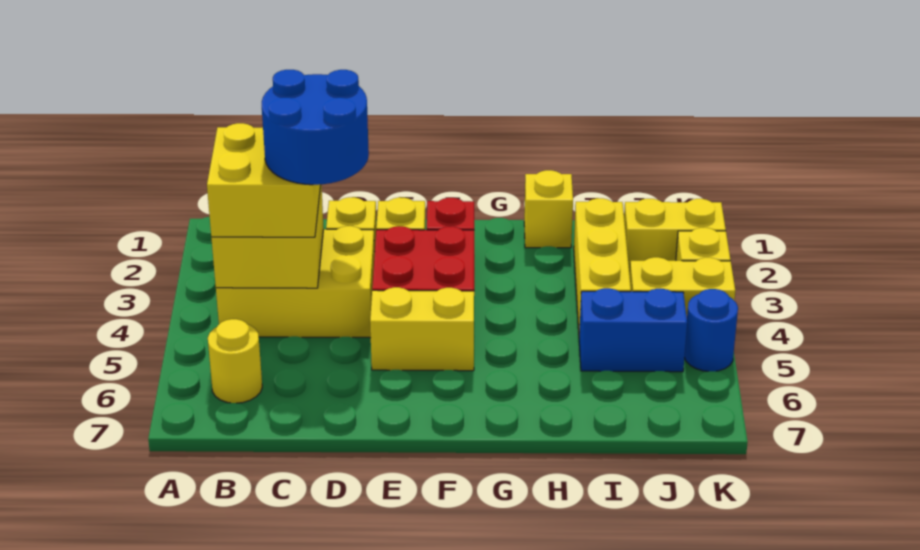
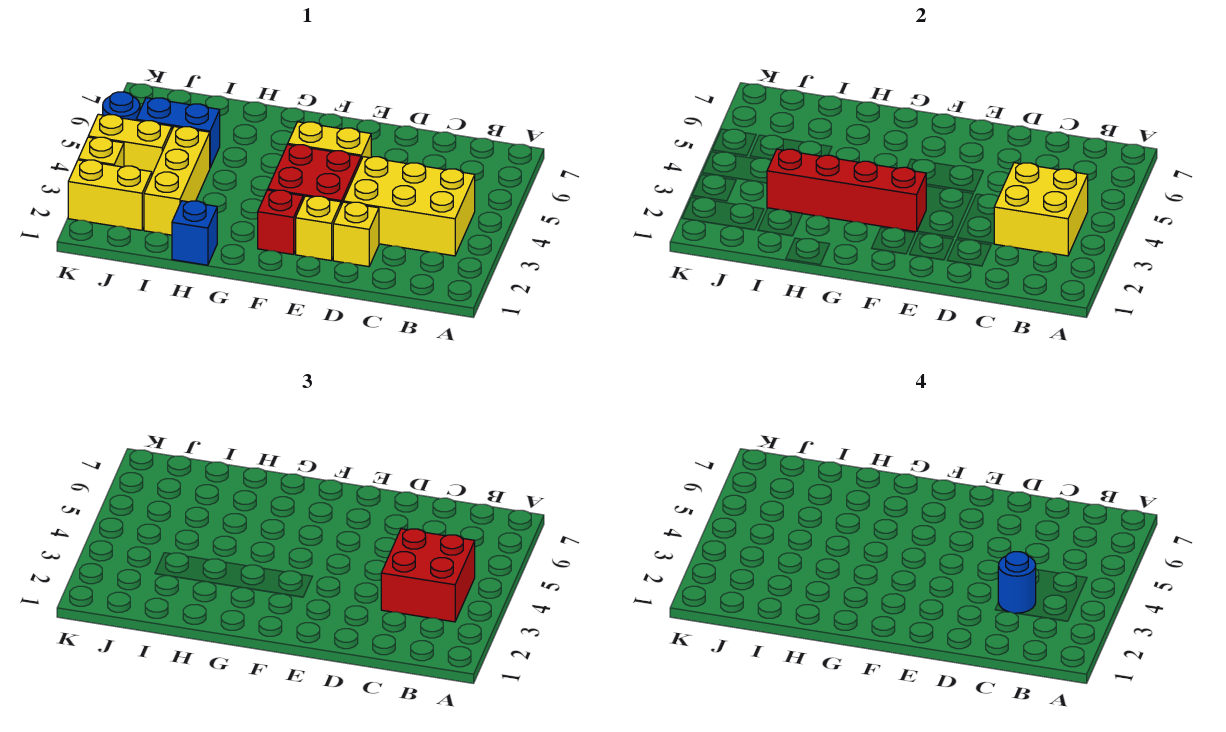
yellow 2x2 brick [207,123,321,237] -> red 2x2 brick [381,529,475,622]
yellow 1x1 round brick [208,319,262,403] -> none
blue 2x2 round brick [262,70,369,185] -> blue 1x1 round brick [998,552,1036,613]
none -> red 1x4 brick [767,149,926,232]
yellow 1x1 brick [524,170,573,248] -> blue 1x1 brick [172,201,217,265]

